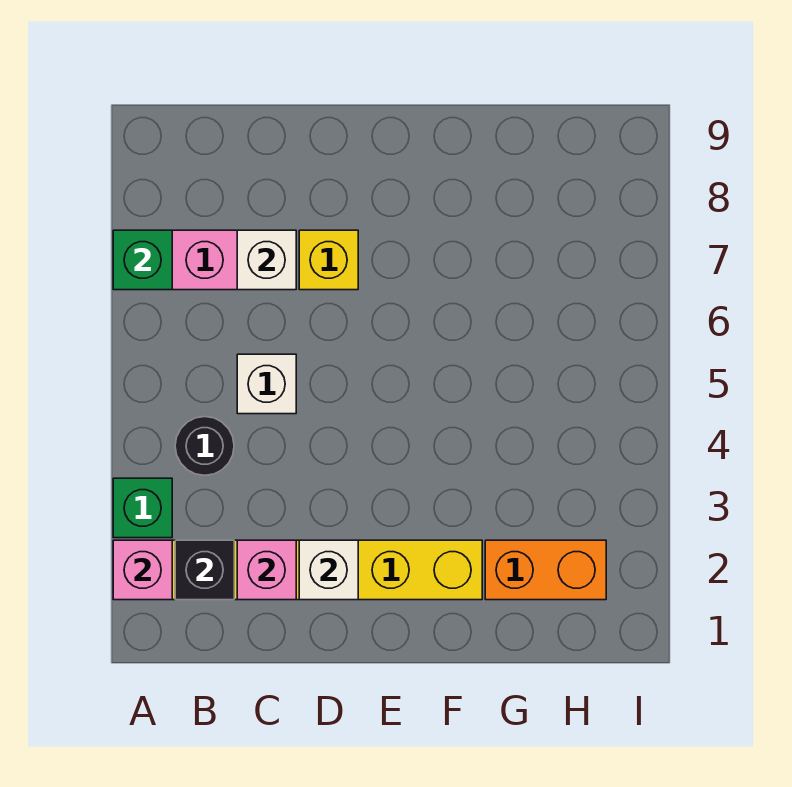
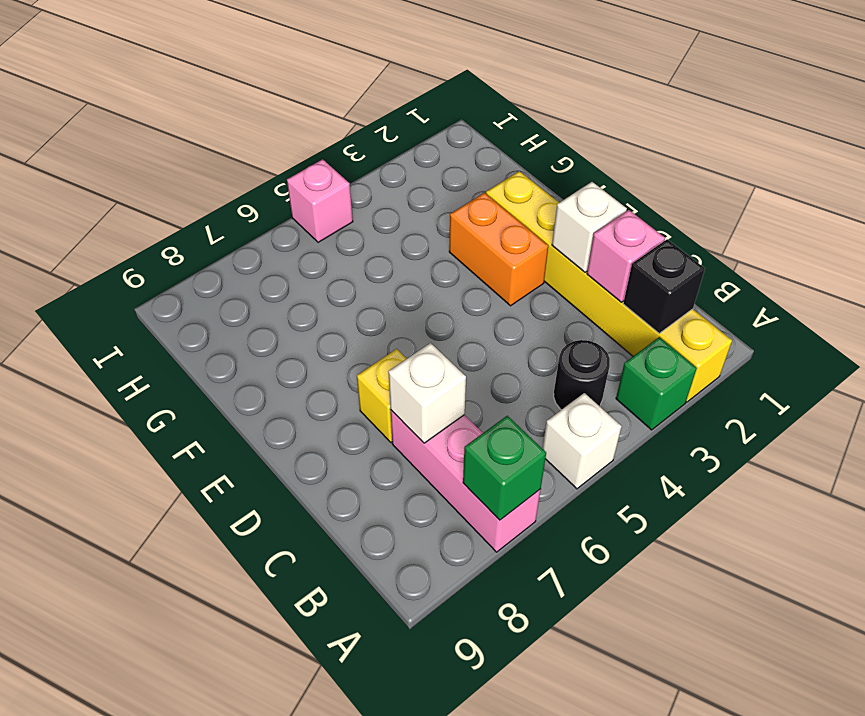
pink 1x1 brick [113,540,172,600] -> pink 1x1 brick moved to [287,159,353,242]
white 1x1 brick [237,354,296,414] -> white 1x1 brick moved to [543,393,622,489]
orange 1x2 brick [485,540,606,600] -> orange 1x2 brick moved to [449,193,548,306]

